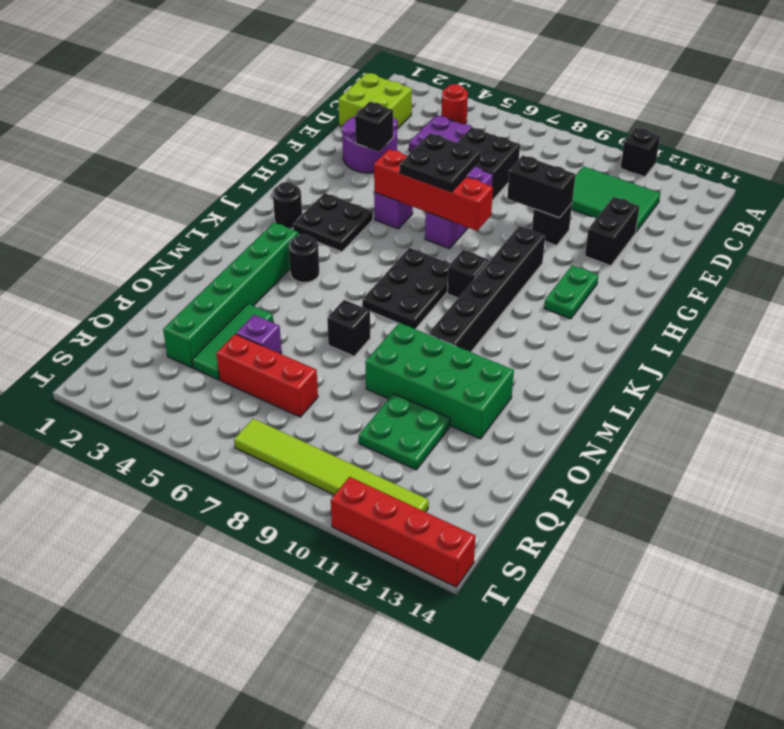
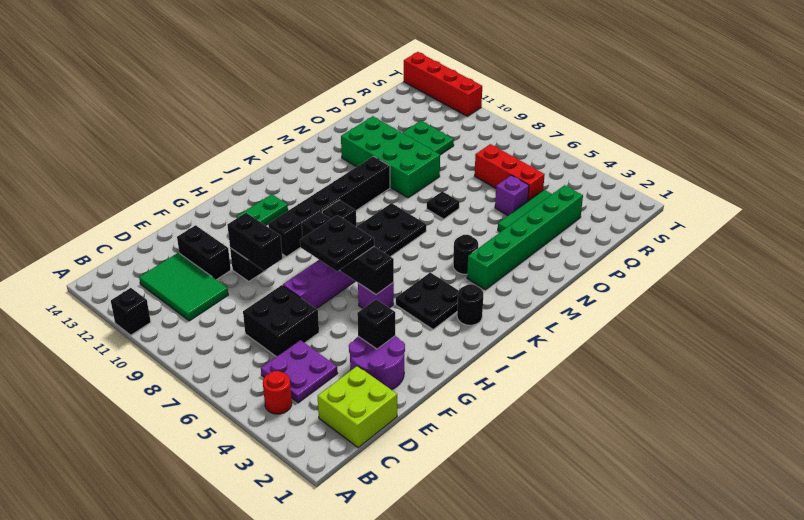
black 1x2 brick [585,197,639,266] -> black 1x2 brick turned to [177,225,231,280]
red 1x4 brick [374,149,493,231] -> black 1x4 brick [302,211,394,294]
black 1x1 brick [327,300,370,356] -> black 1x1 plate [427,191,459,219]
lime 1x6 tile [234,419,429,512] -> none

